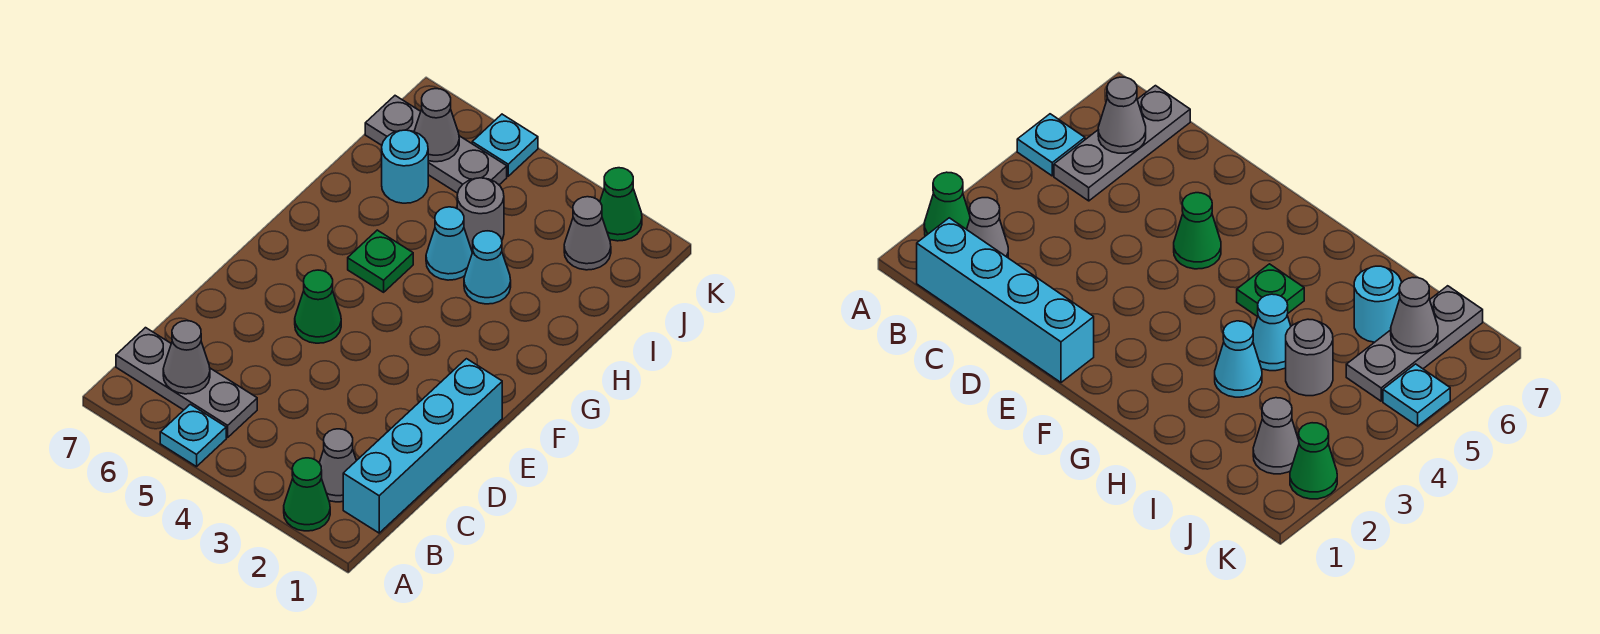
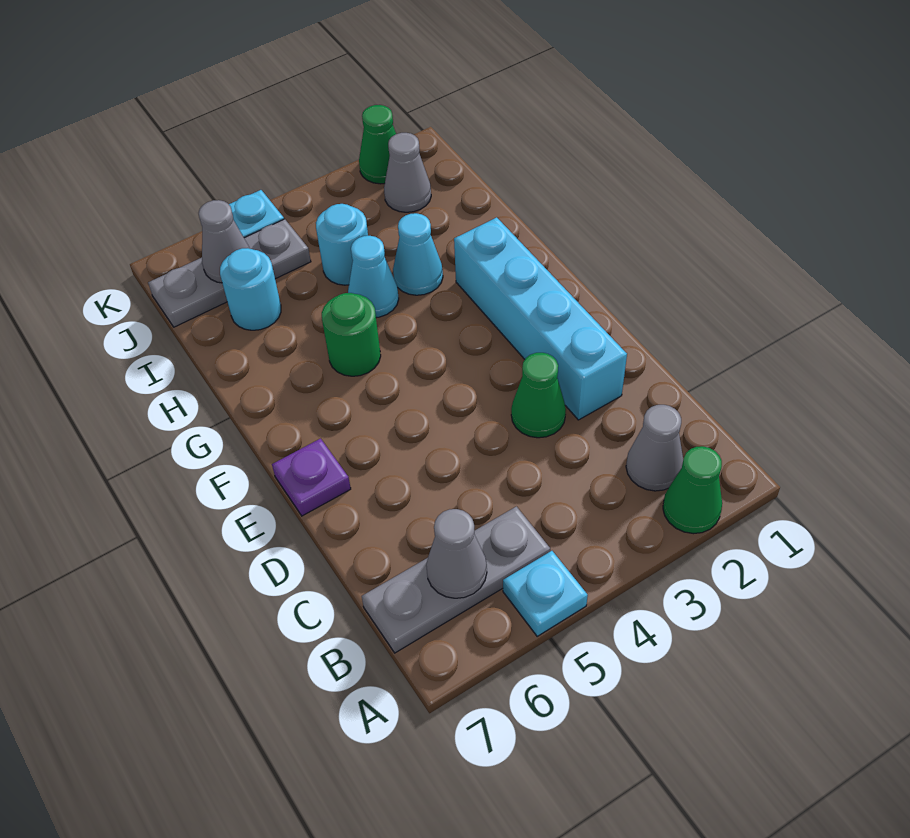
cyan 1x4 brick [343,359,502,533] -> cyan 1x4 brick moved to [454,217,627,420]
green 1x1 cone [295,270,341,343] -> green 1x1 cone moved to [511,353,566,438]
none -> purple 1x1 plate [272,438,351,516]
green 1x1 plate [348,230,413,292] -> green 1x1 round brick [322,293,381,376]
grey 1x1 round brick [457,178,504,250] -> cyan 1x1 round brick [316,204,368,285]

